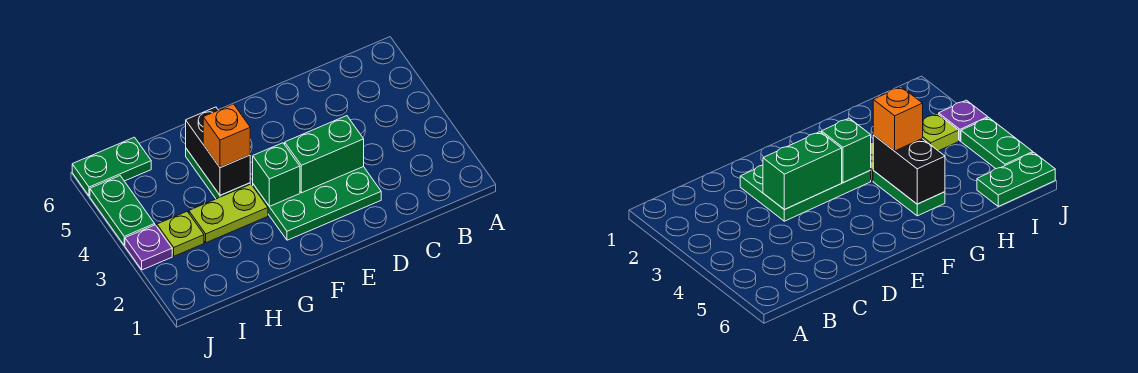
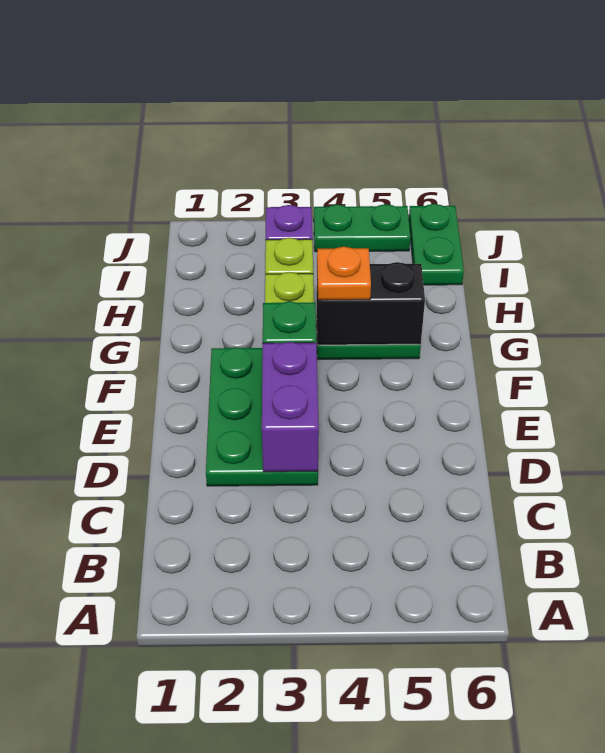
green 1x2 brick [285,116,364,193] -> purple 1x2 brick [262,342,319,472]
orange 1x1 brick [203,104,250,168] -> orange 1x1 plate [317,247,371,300]

